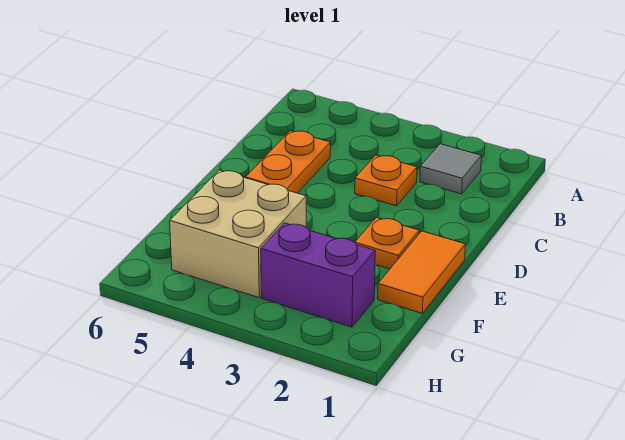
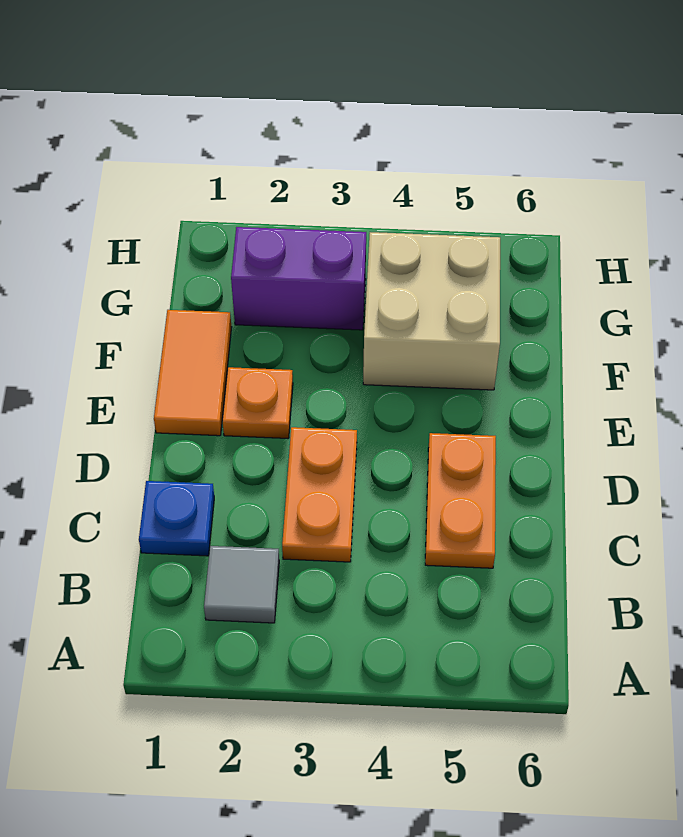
none -> blue 1x1 plate [139,481,214,556]
orange 1x1 plate [355,155,417,206] -> orange 1x2 plate [282,427,357,562]

